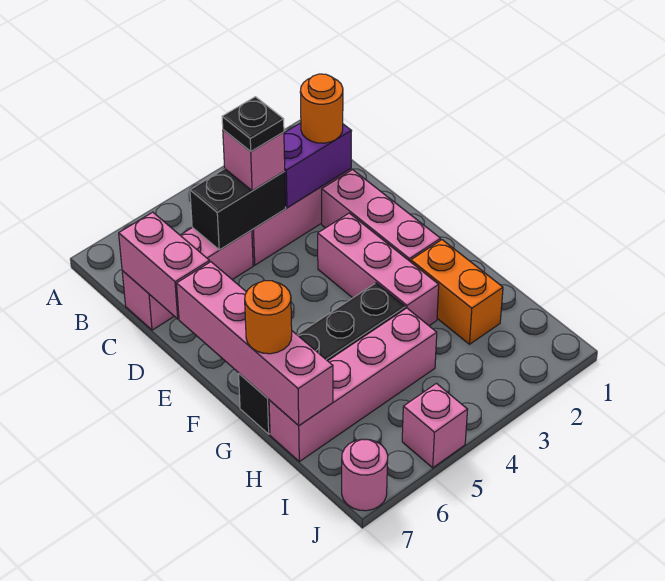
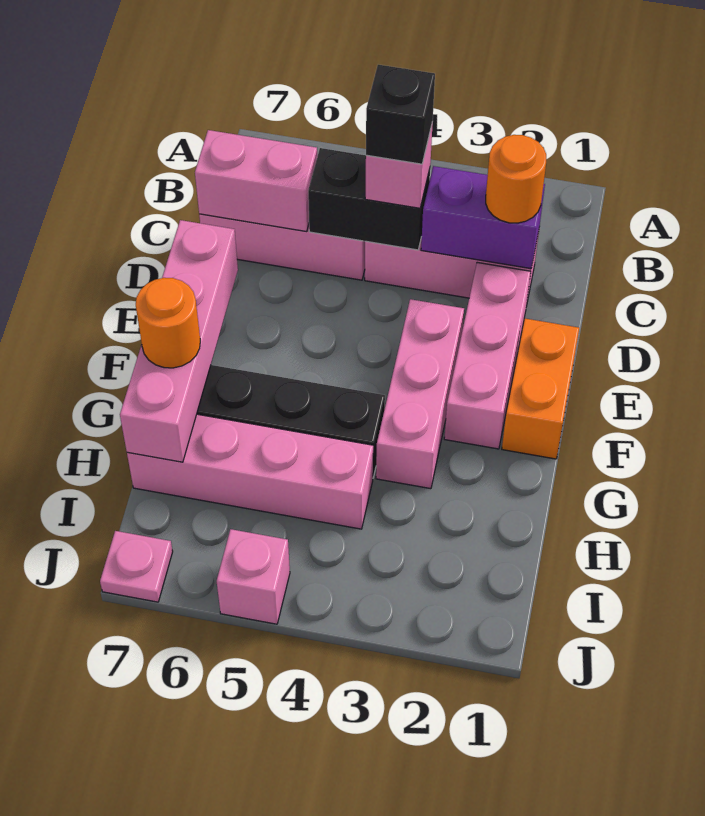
black 1x1 plate [222,97,284,151] -> black 1x1 brick [366,65,435,164]
pink 1x2 brick [119,212,210,319] -> pink 1x2 brick turned to [195,130,317,232]
orange 1x2 brick [411,240,503,344] -> orange 1x2 brick moved to [502,318,579,459]
pink 1x1 round brick [342,439,388,511] -> pink 1x1 plate [100,531,173,602]

